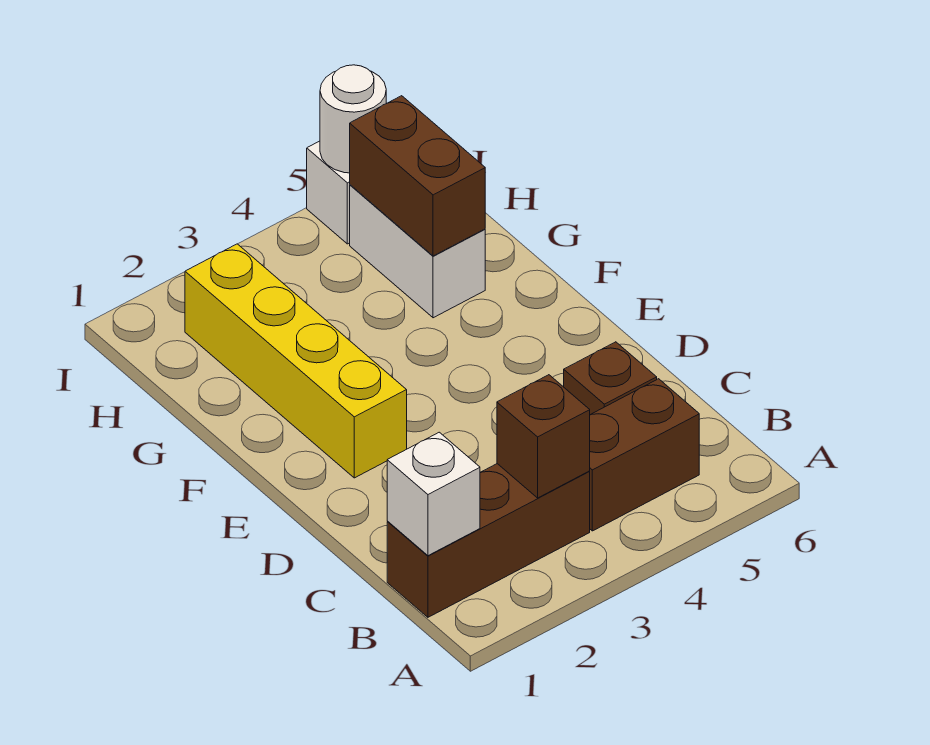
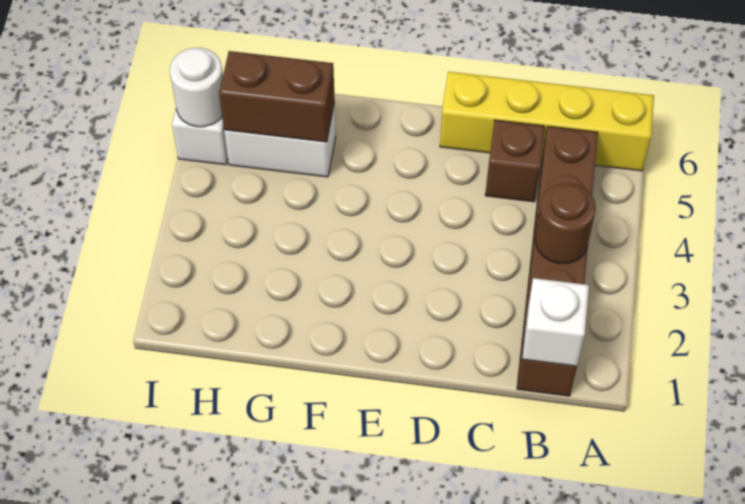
brown 1x1 brick [497,375,590,498] -> brown 1x1 round brick [535,183,596,264]
yellow 1x4 brick [185,244,407,478] -> yellow 1x4 brick moved to [440,72,654,171]

